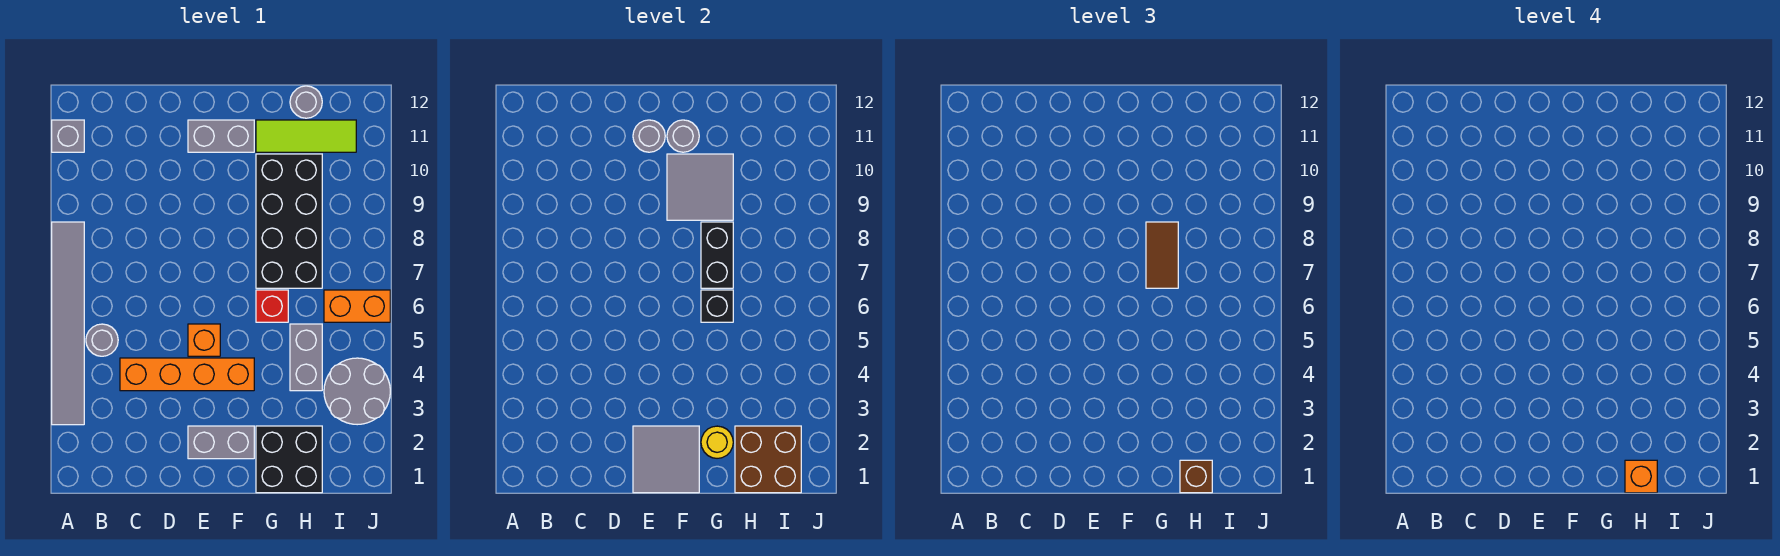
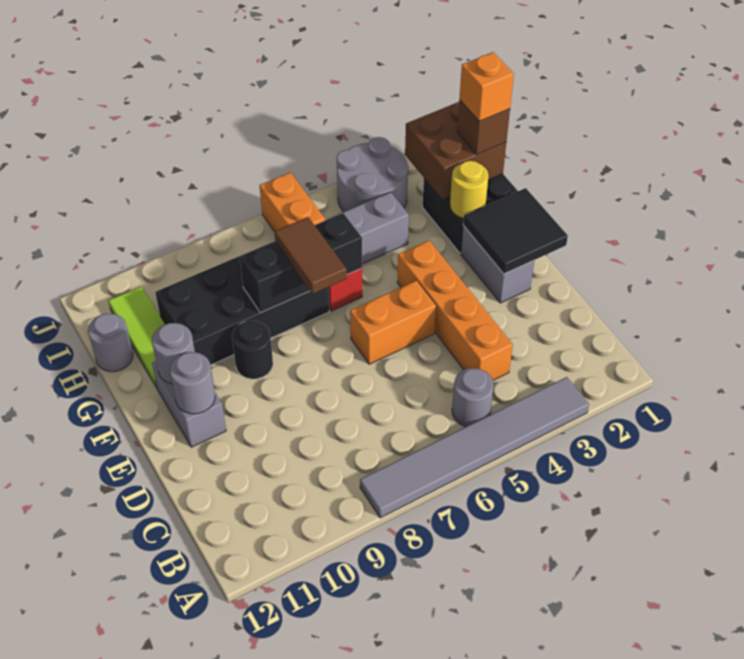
grey 1x1 brick [52,120,84,152] -> none
grey 2x2 tile [633,426,699,493] -> black 2x2 tile [463,188,568,274]
orange 1x1 brick [188,324,220,356] -> orange 1x2 brick [350,281,436,364]
none -> black 1x1 round brick [232,321,273,379]
grey 2x2 tile [667,154,733,220] -> none
brown 1x2 tile [1146,222,1178,288] -> brown 1x2 tile turned to [275,217,347,294]

